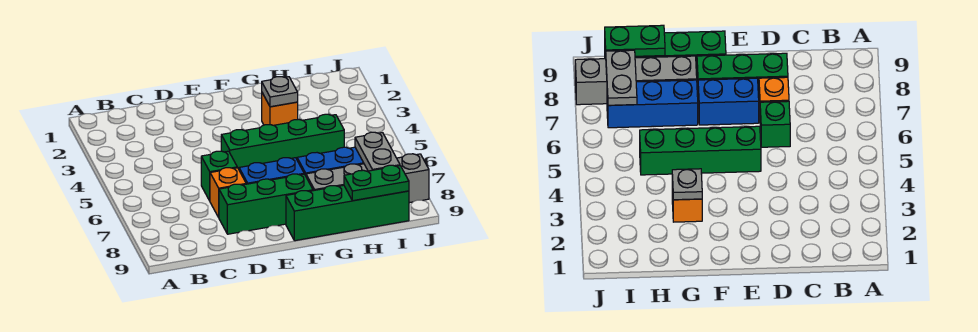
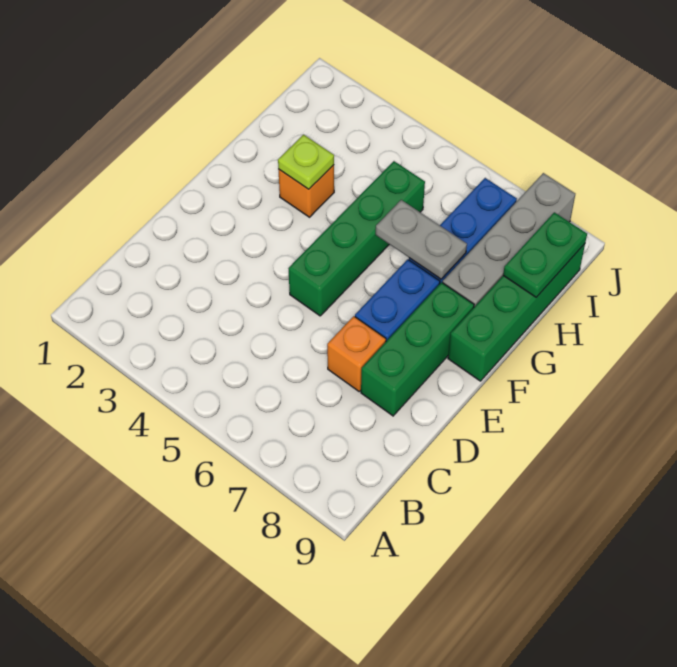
green 1x1 brick [201,151,237,201] -> none
grey 1x1 plate [262,77,298,107] -> lime 1x1 plate [278,134,334,189]
grey 1x2 plate [355,132,400,171] -> grey 1x2 plate moved to [376,200,467,279]

